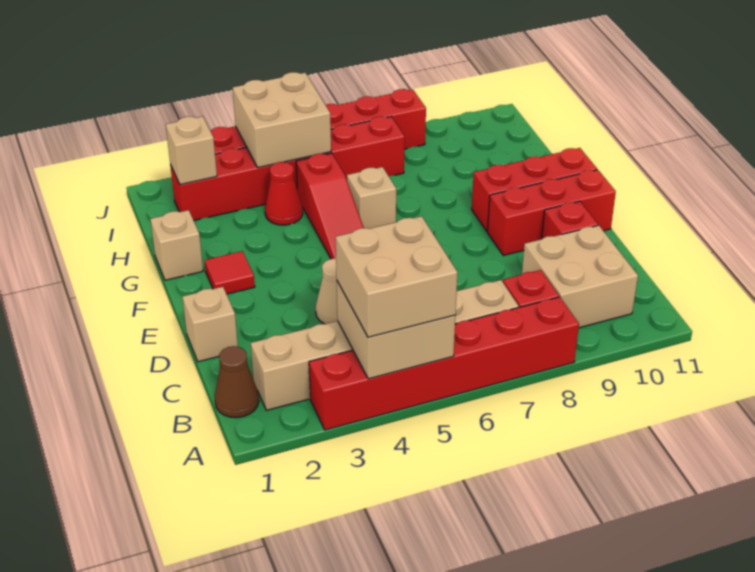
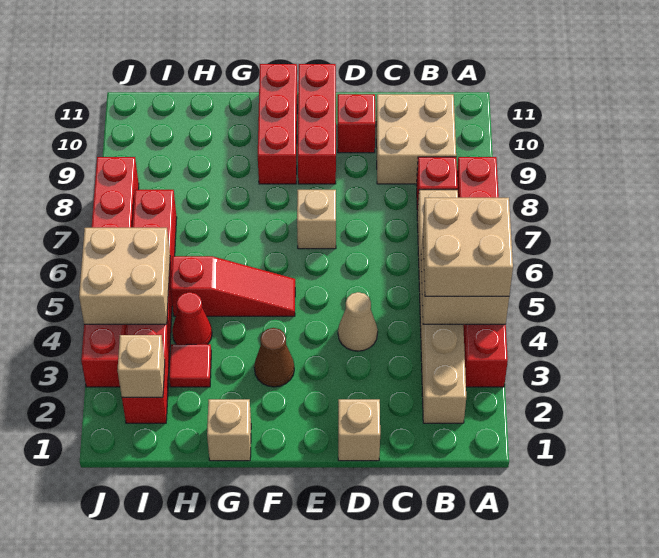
brown 1x1 cone [215,346,259,418] -> brown 1x1 cone moved to [254,328,294,387]
red 1x1 tile [205,251,255,294] -> red 1x1 tile moved to [169,344,211,387]
tan 1x1 brick [347,167,396,229] -> tan 1x1 brick moved to [297,190,336,249]

